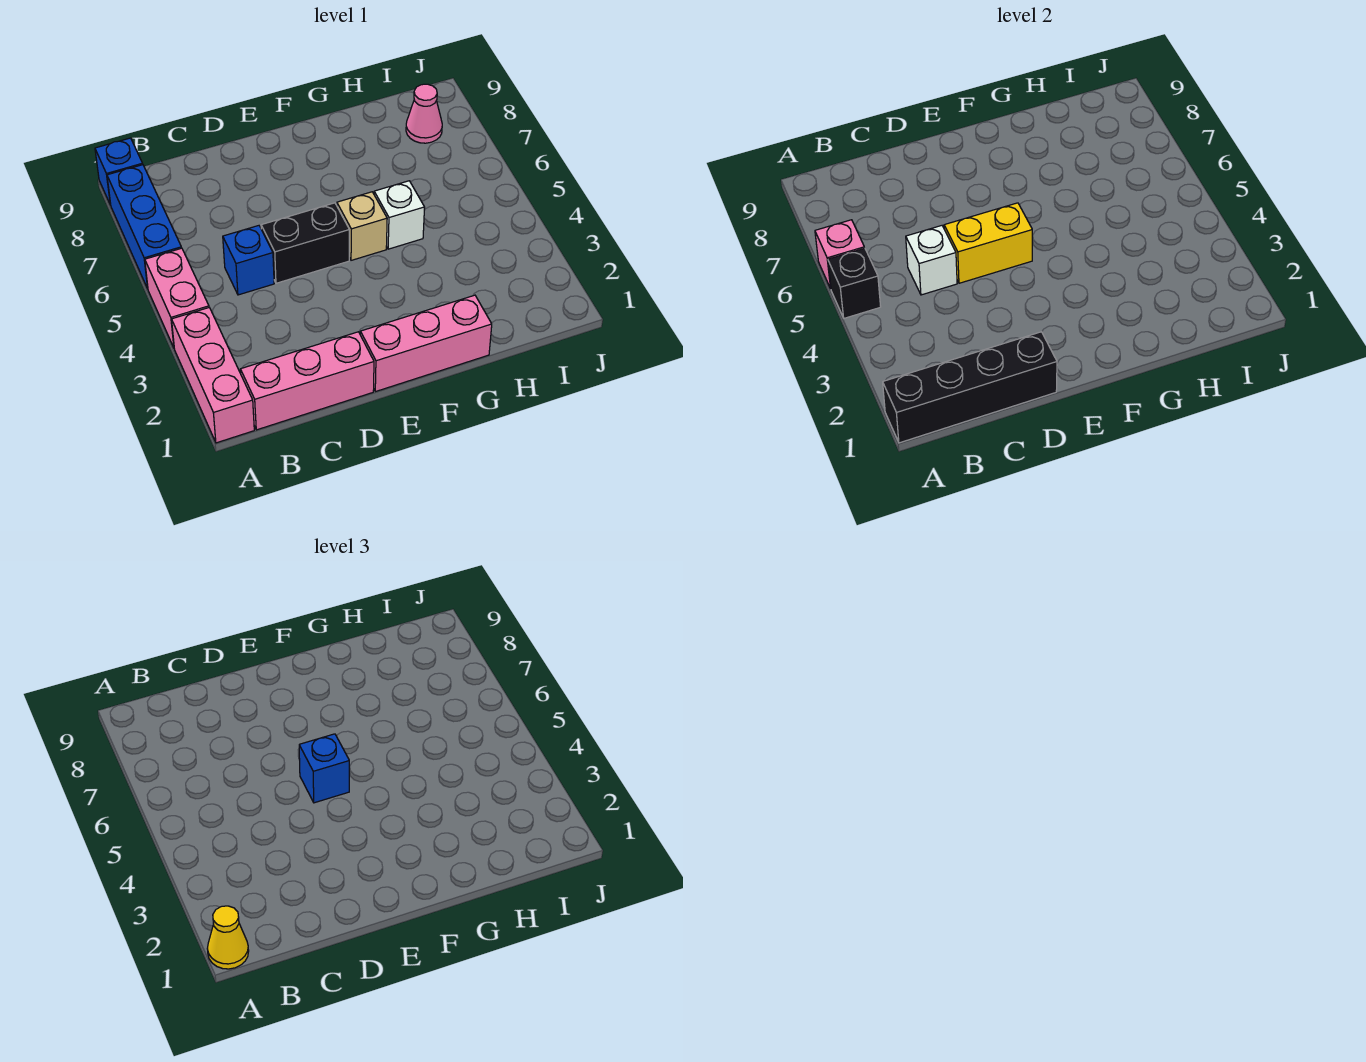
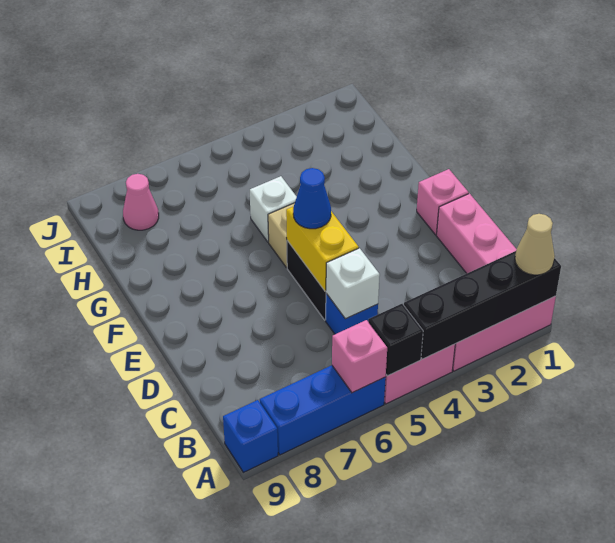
black 1x4 brick [883,332,1057,443] -> black 1x4 brick turned to [404,251,561,359]
yellow 1x1 cone [207,906,249,969] -> tan 1x1 cone [515,214,555,275]
pink 1x3 brick [360,295,492,392] -> pink 1x1 brick [417,169,469,235]
blue 1x1 brick [299,734,349,803] -> blue 1x1 cone [293,168,331,229]

